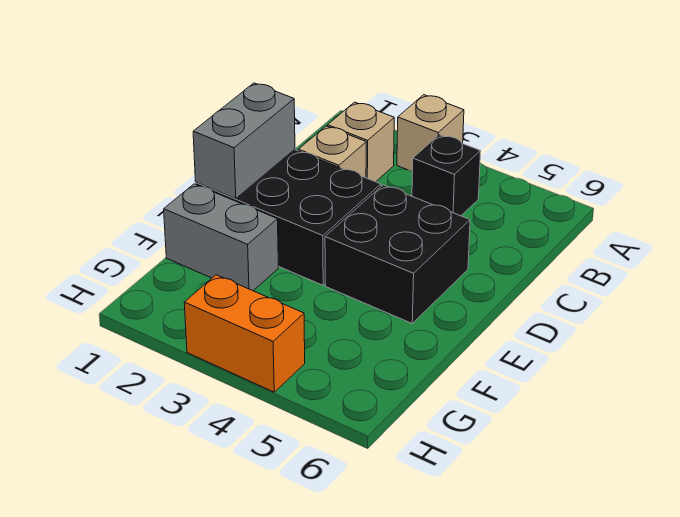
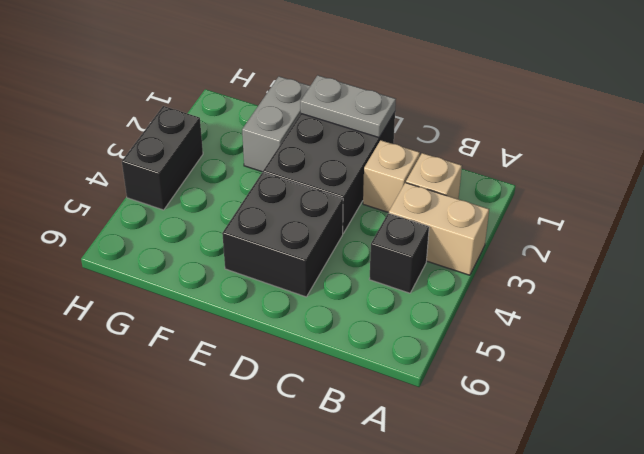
tan 1x1 brick [397,95,464,172] -> tan 1x2 brick [389,183,489,275]
grey 1x2 brick [193,83,295,199] -> grey 1x2 plate [300,75,396,137]
orange 1x2 brick [184,275,305,392] -> black 1x2 brick [122,106,203,210]

